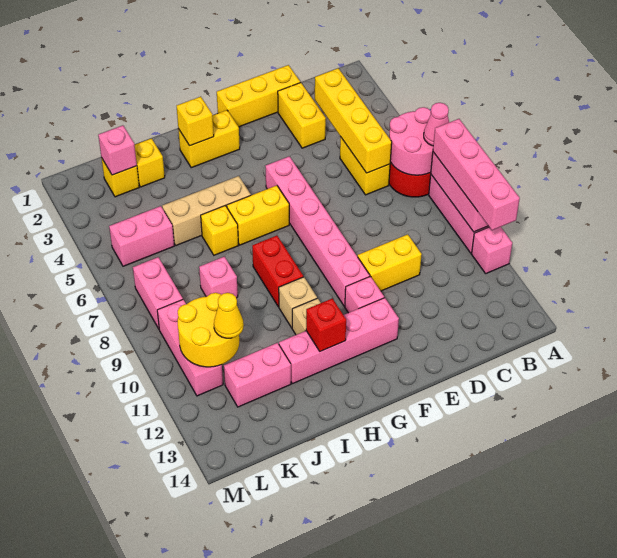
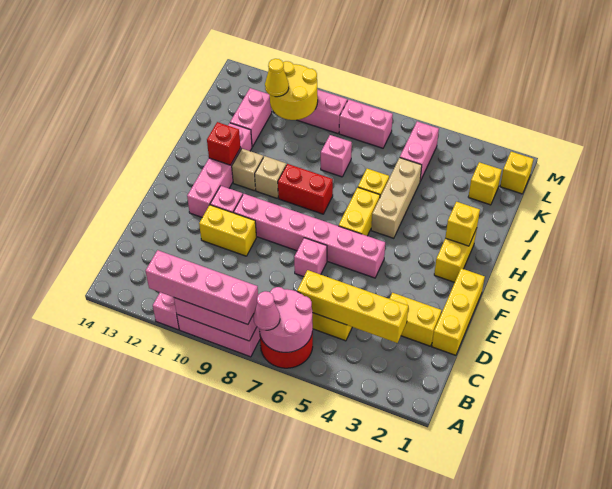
yellow 1x2 brick [358,234,422,291] -> yellow 1x2 brick turned to [199,205,256,256]
yellow 1x1 brick [135,138,165,187] -> yellow 1x1 brick moved to [500,152,533,194]
pink 1x1 brick [98,125,137,175] -> pink 1x1 brick moved to [294,238,327,277]

